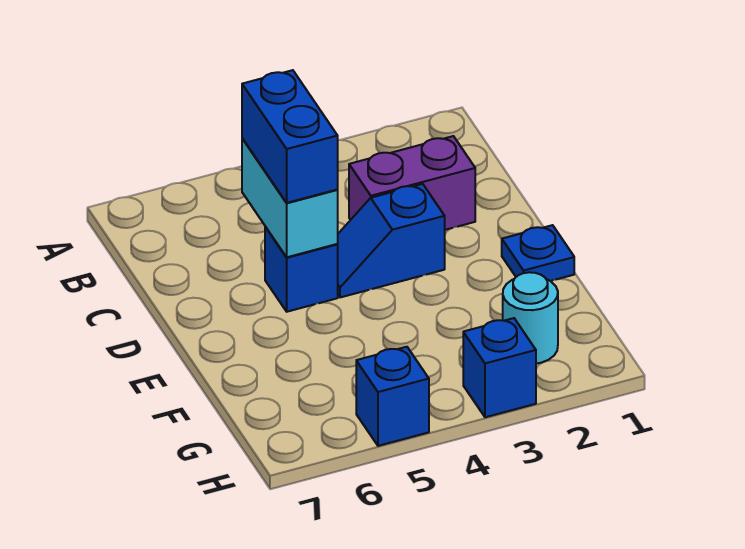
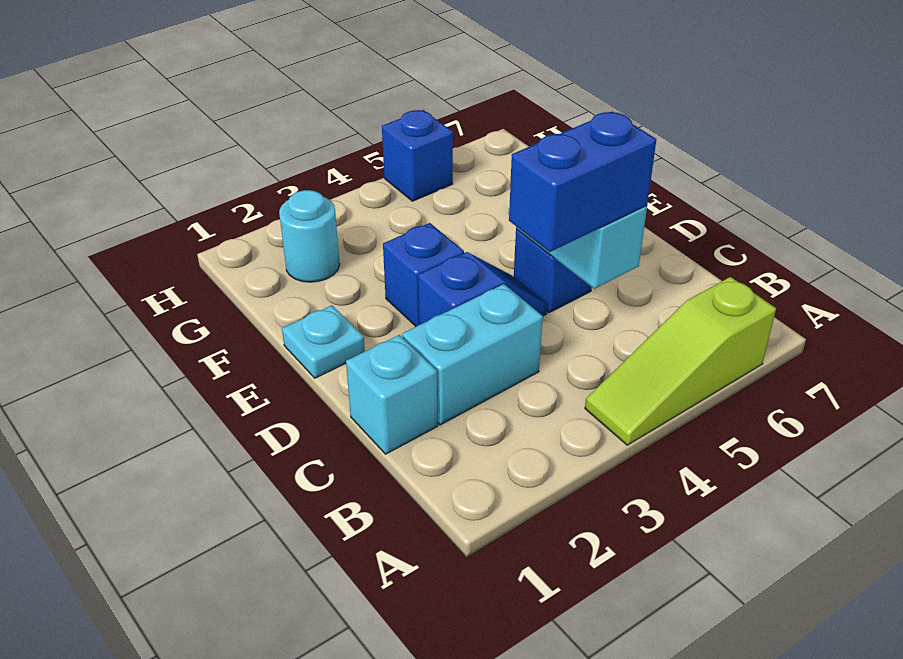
none -> lime 1x3 slope [585,277,776,445]
none -> cyan 1x1 brick [346,335,438,454]
purple 1x2 brick [349,136,475,230] -> cyan 1x2 brick [402,284,543,425]
blue 1x2 brick [242,70,338,203] -> blue 1x2 brick turned to [509,112,656,252]
blue 1x1 plate [502,225,574,281] -> cyan 1x1 plate [282,305,365,378]
blue 1x1 brick [463,318,536,417] -> blue 1x1 brick moved to [383,223,464,326]

